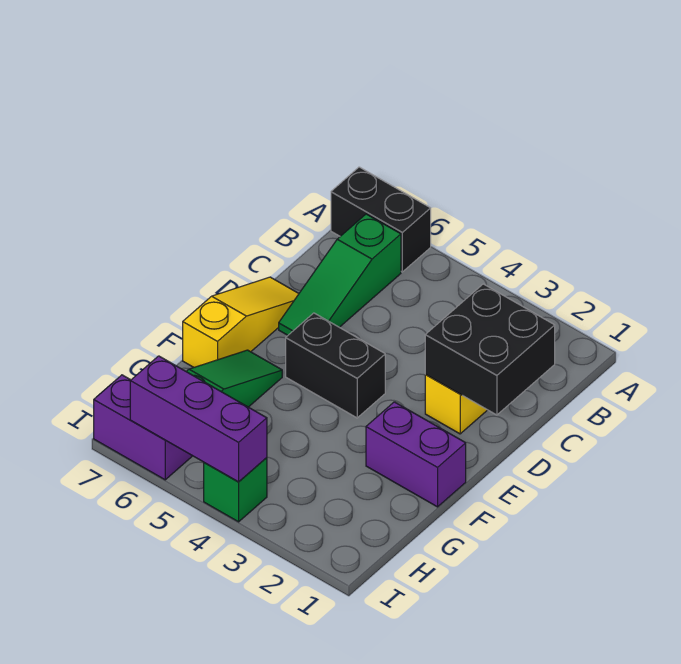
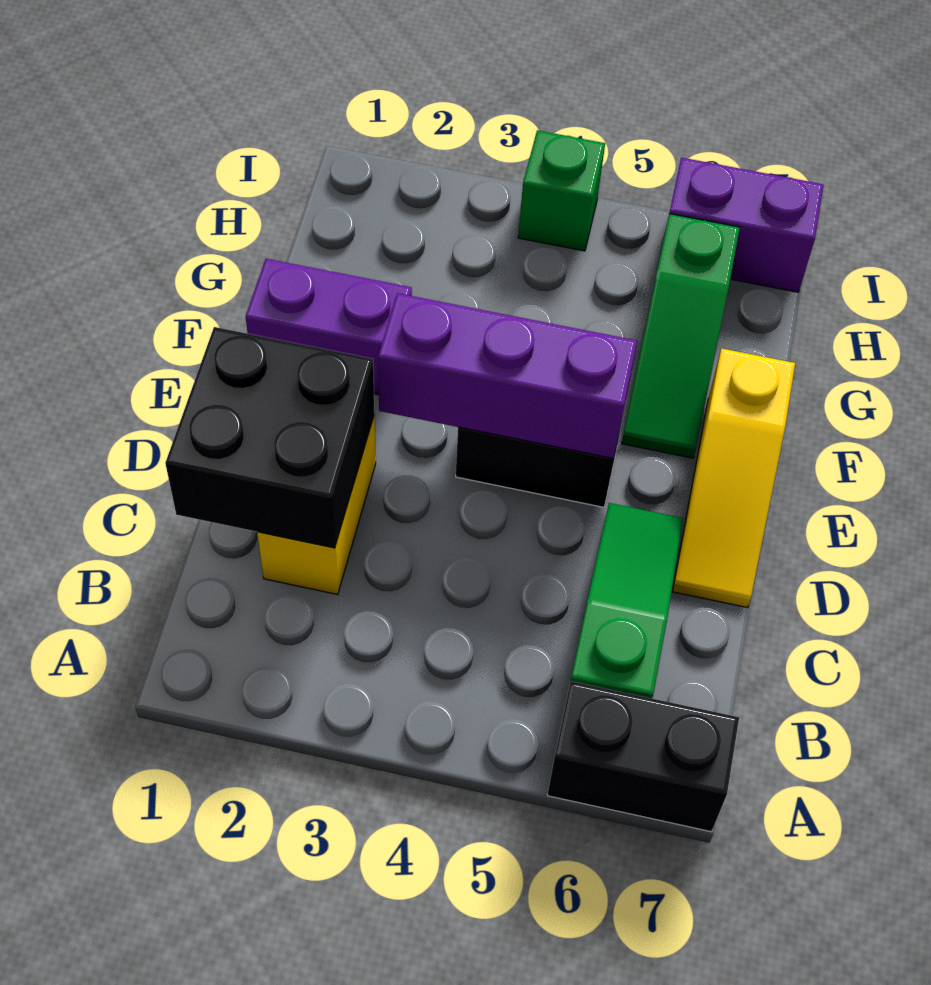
purple 1x3 brick [130,356,267,482] -> purple 1x3 brick moved to [378,293,637,458]

